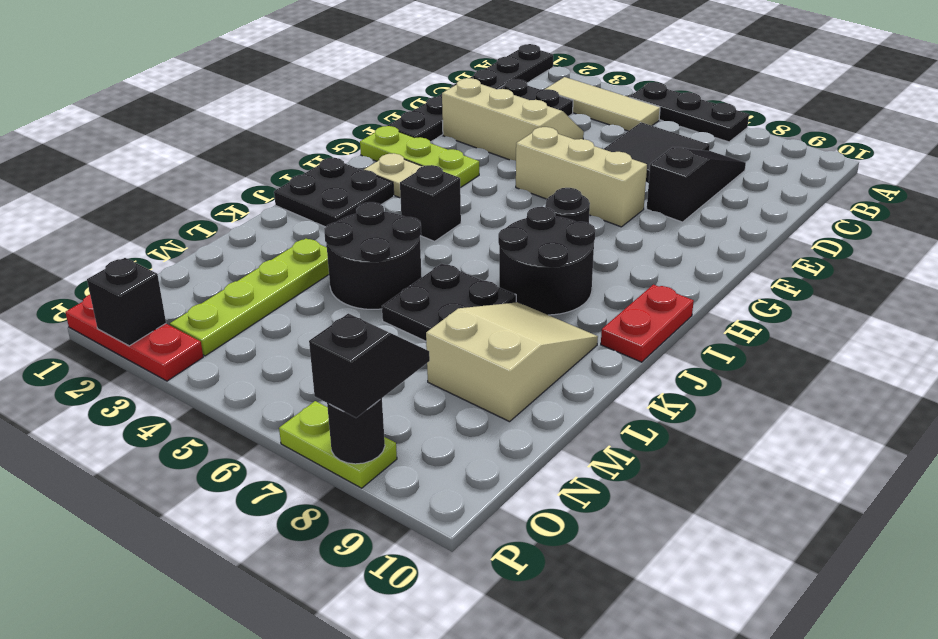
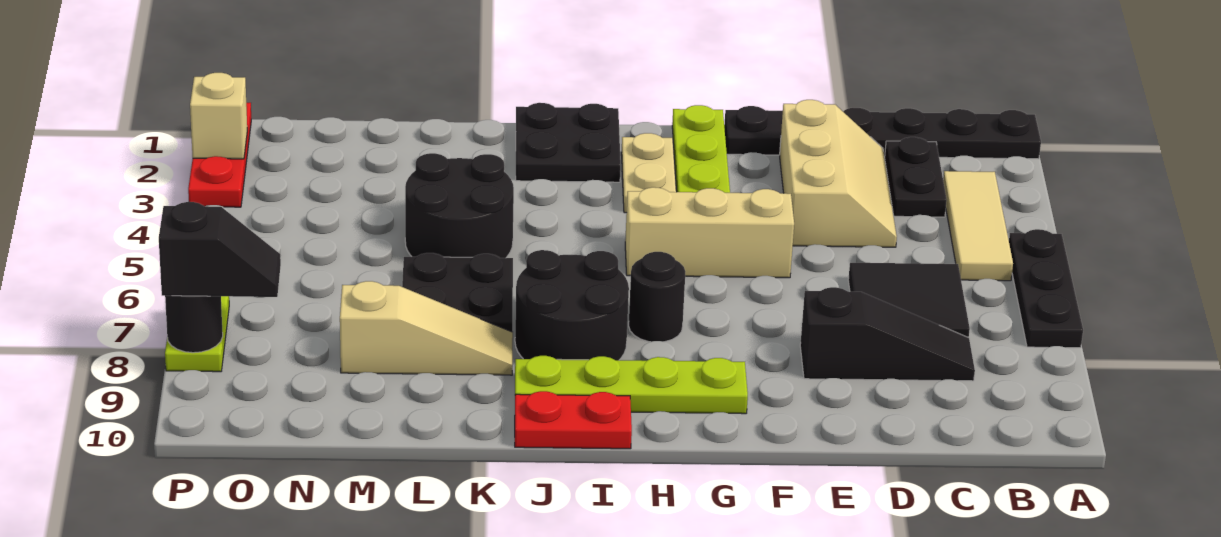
tan 1x3 brick [516,127,647,227] -> tan 1x3 brick turned to [625,187,794,278]
black 1x1 brick [400,165,461,241] -> none
tan 2x3 slope [426,302,598,422] -> tan 1x3 slope [340,281,513,375]
lime 1x4 plate [170,239,329,356] -> lime 1x4 plate moved to [515,356,748,414]
black 1x1 brick [87,258,166,346] -> tan 1x1 brick [190,73,247,159]

